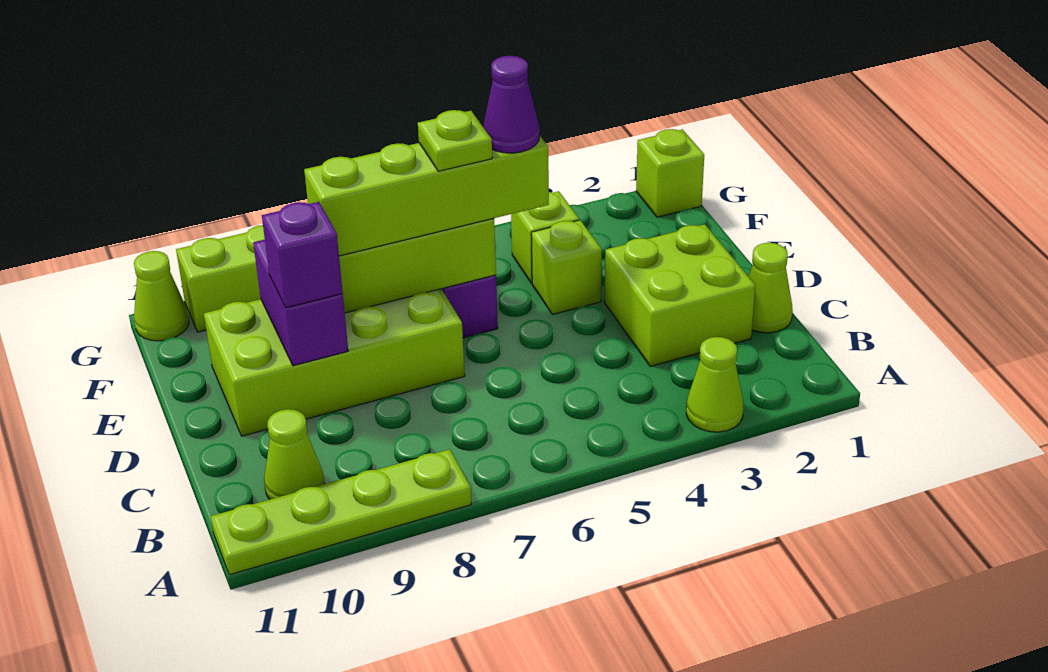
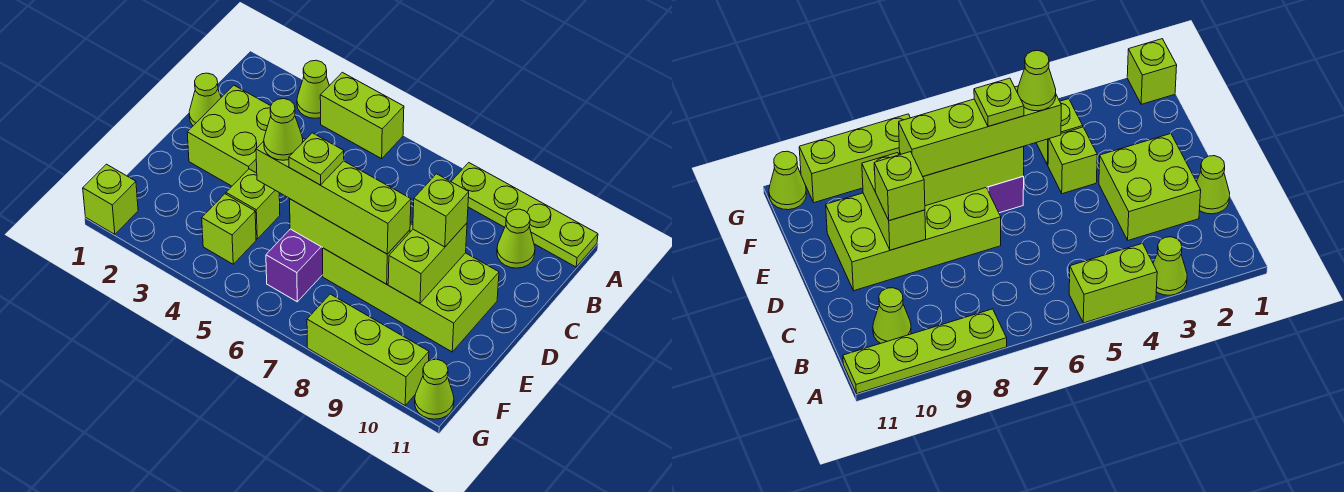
none -> lime 1x2 brick [320,72,404,159]
purple 1x2 brick [253,240,348,366] -> lime 1x2 brick [388,223,467,303]
purple 1x1 brick [262,202,343,308] -> lime 1x1 brick [413,174,469,247]
purple 1x1 cone [483,56,540,153] -> lime 1x1 cone [264,99,303,160]

